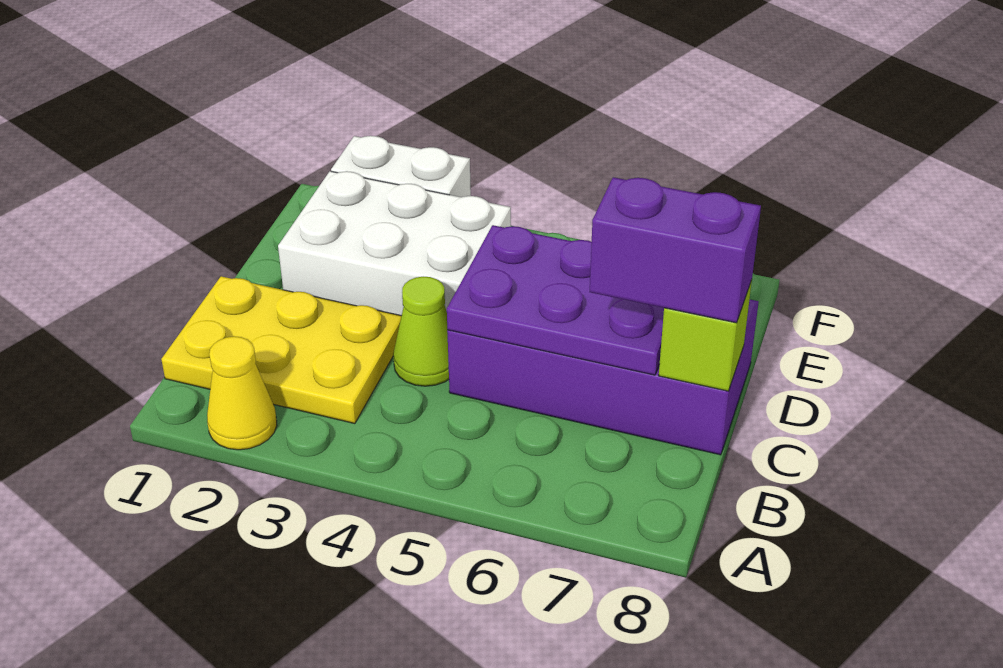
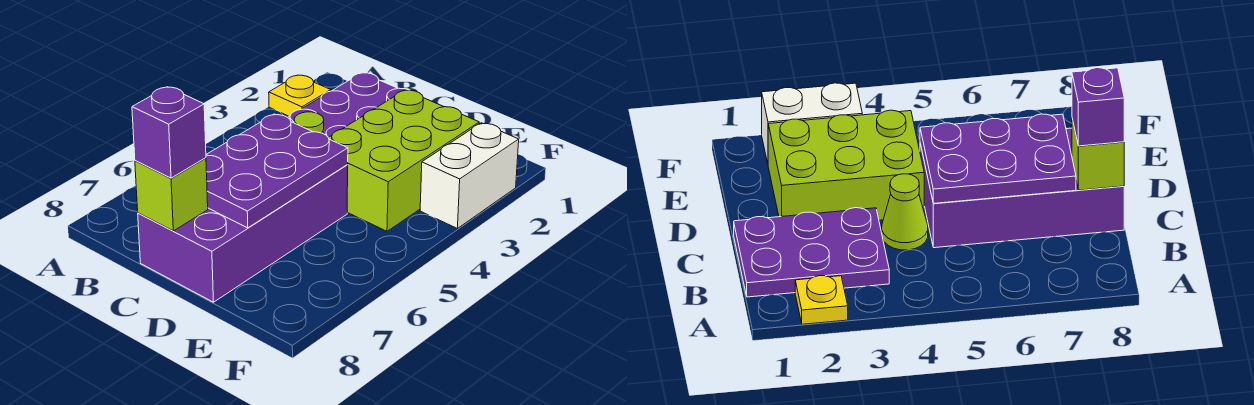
yellow 1x1 cone [207,336,277,450] -> yellow 1x1 plate [269,75,331,116]
yellow 2x3 plate [161,276,401,424] -> purple 2x3 plate [288,73,408,137]
purple 1x2 brick [590,177,761,323] -> purple 1x1 brick [132,87,206,178]
white 2x3 brick [278,171,511,316] -> lime 2x3 brick [328,90,479,231]

